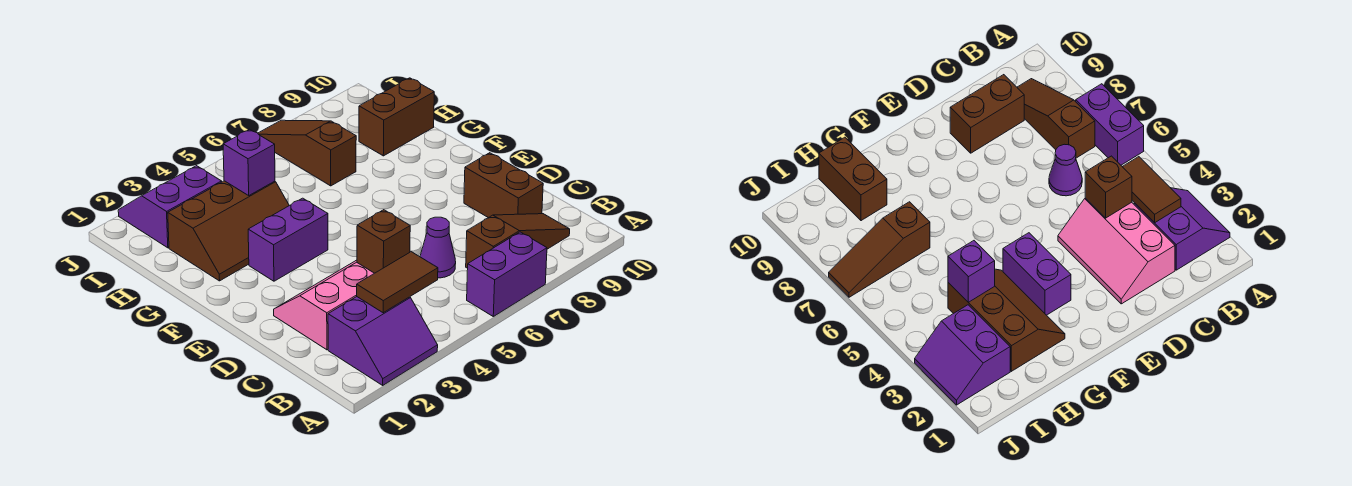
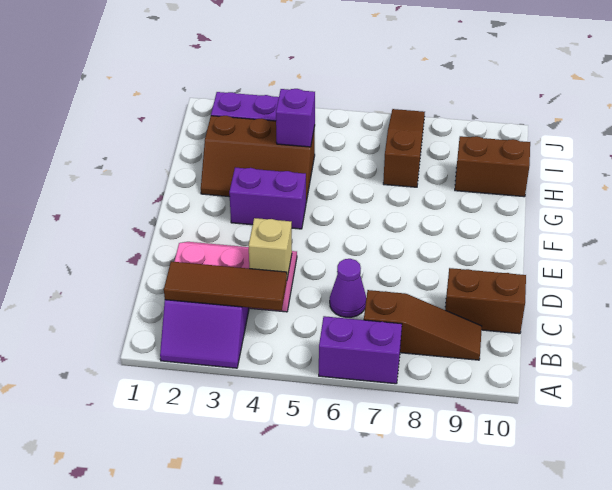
brown 1x2 tile [357,252,438,313] -> brown 1x3 tile [164,261,287,311]
brown 1x1 brick [357,210,410,273] -> tan 1x1 brick [249,218,292,278]
brown 1x2 brick [464,153,543,218] -> brown 1x2 brick turned to [445,268,526,334]

